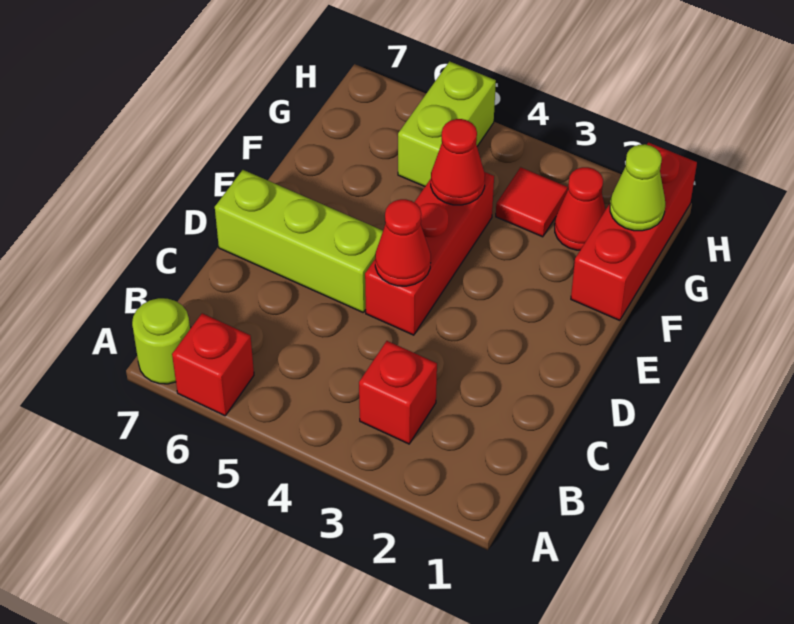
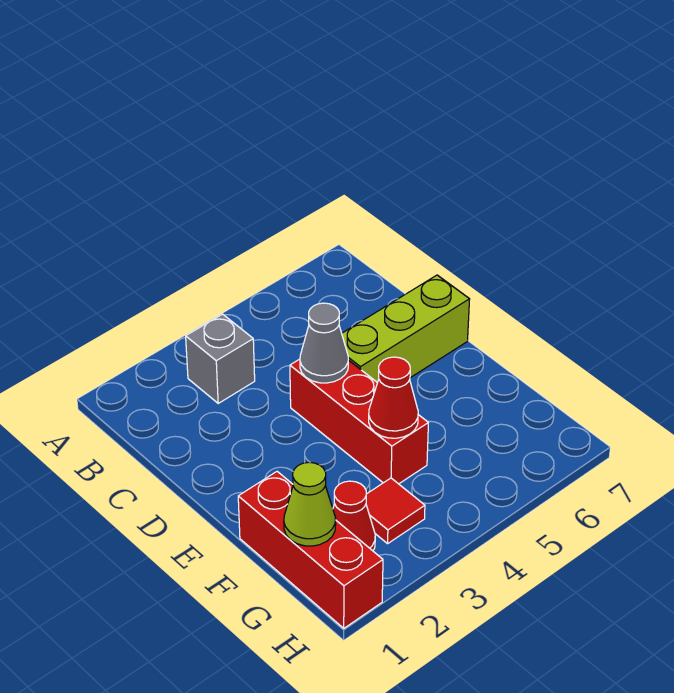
red 1x1 brick [172,313,254,416] -> none
lime 1x1 round brick [132,298,190,384] -> none
red 1x1 brick [359,341,437,444] -> grey 1x1 brick [186,314,255,403]
red 1x1 cone [375,199,431,286] -> grey 1x1 cone [300,303,348,383]
lime 1x2 brick [398,61,496,186] -> none

